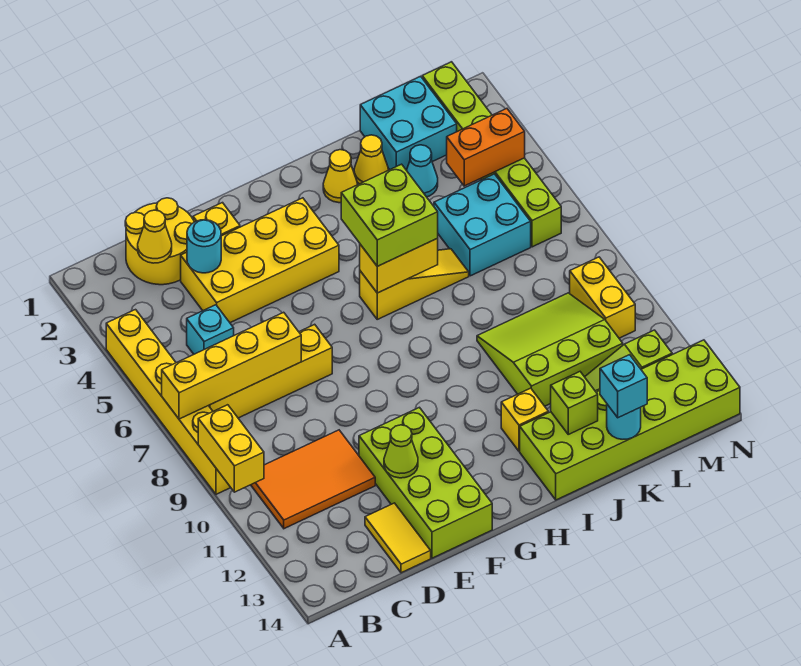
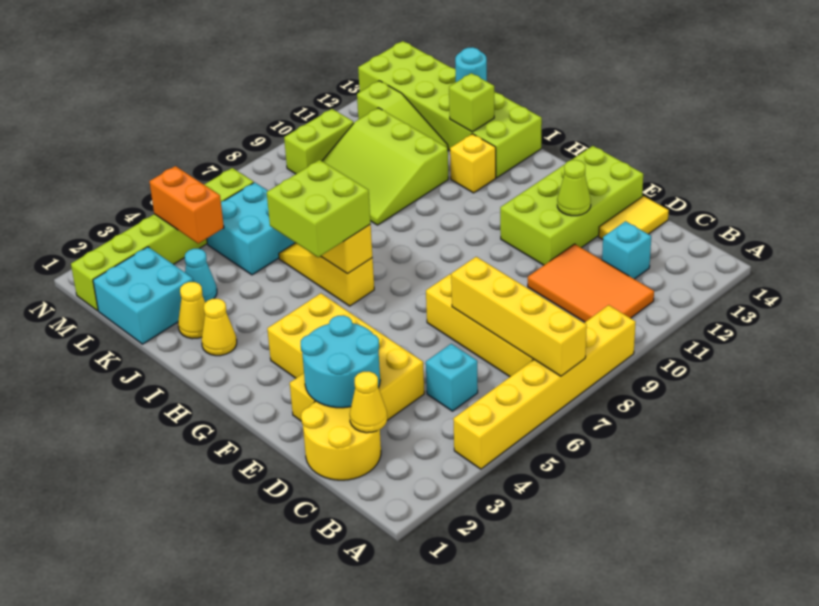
yellow 1x2 brick [198,405,264,492] -> none
cyan 1x1 round brick [187,220,221,273] -> cyan 2x2 round brick [301,315,380,408]
cyan 1x1 brick [600,355,647,418] -> cyan 1x1 brick moved to [602,221,651,279]
yellow 1x2 brick [570,257,635,338] -> lime 1x2 brick [284,109,354,174]

